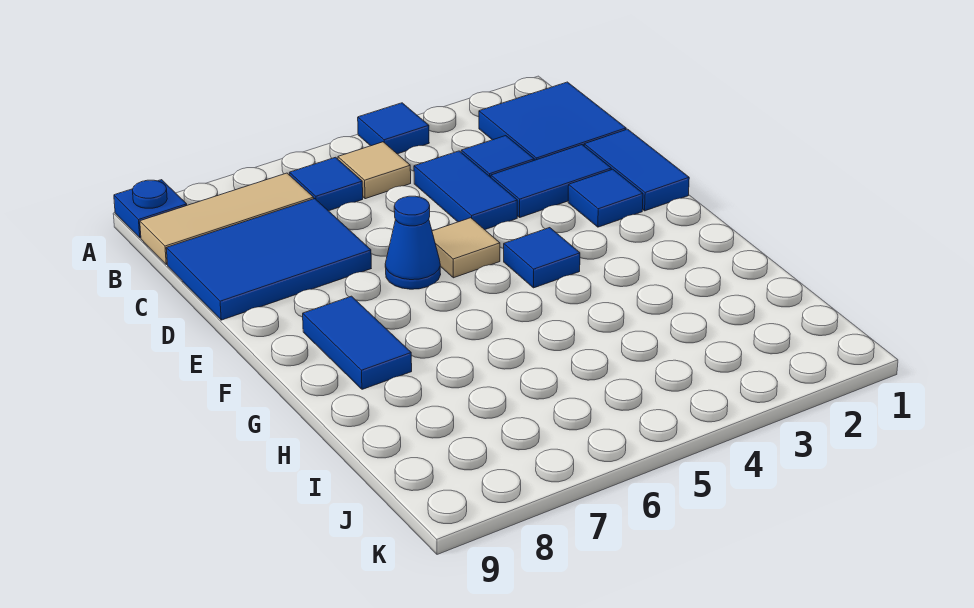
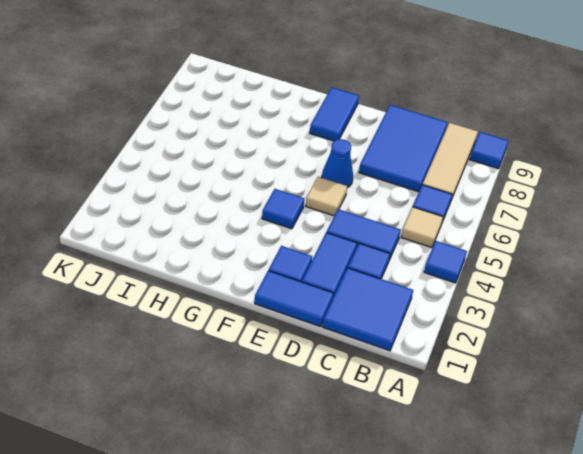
blue 1x1 plate [114,180,187,238] -> blue 1x1 tile [470,132,508,169]
blue 1x2 tile [303,296,412,389] -> blue 1x2 tile turned to [310,87,359,141]

